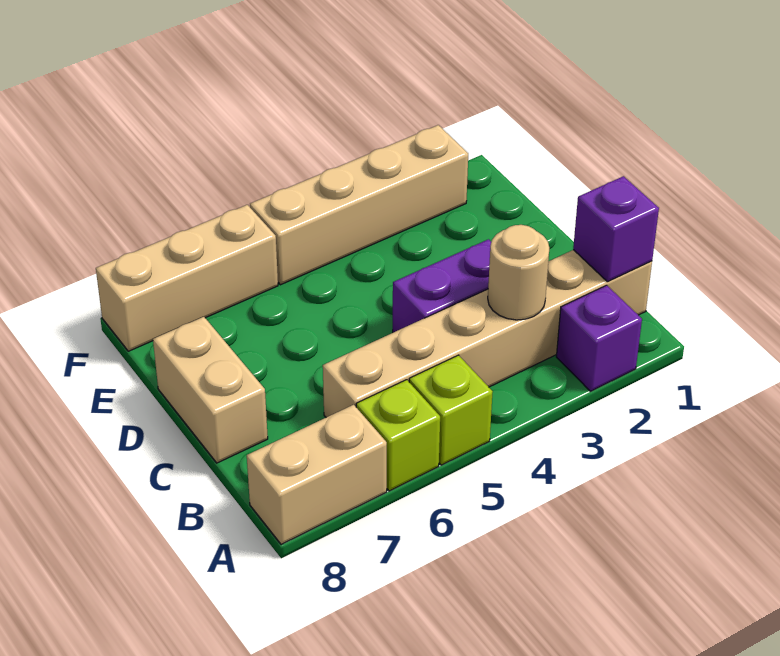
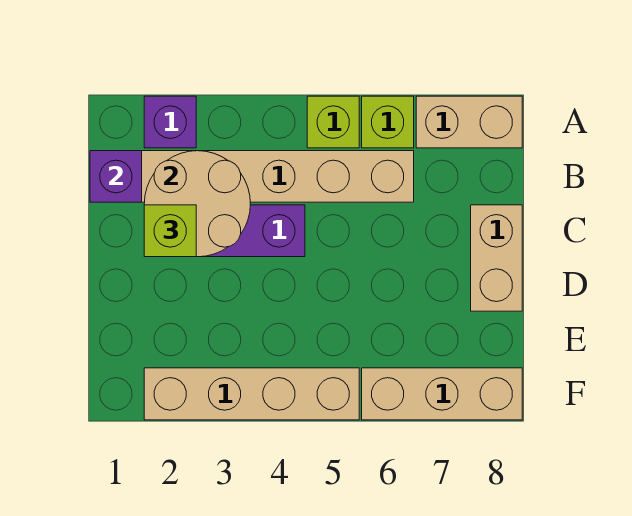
tan 1x1 round brick [488,225,549,320] -> tan 2x2 round brick [144,151,250,257]
none -> lime 1x1 brick [144,205,196,257]

